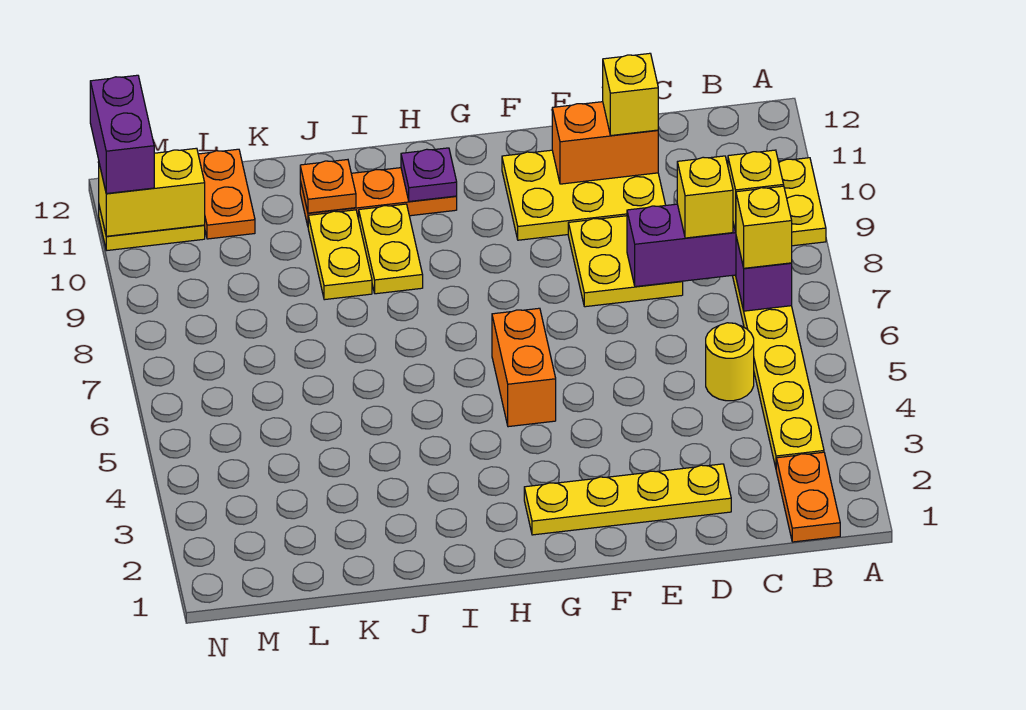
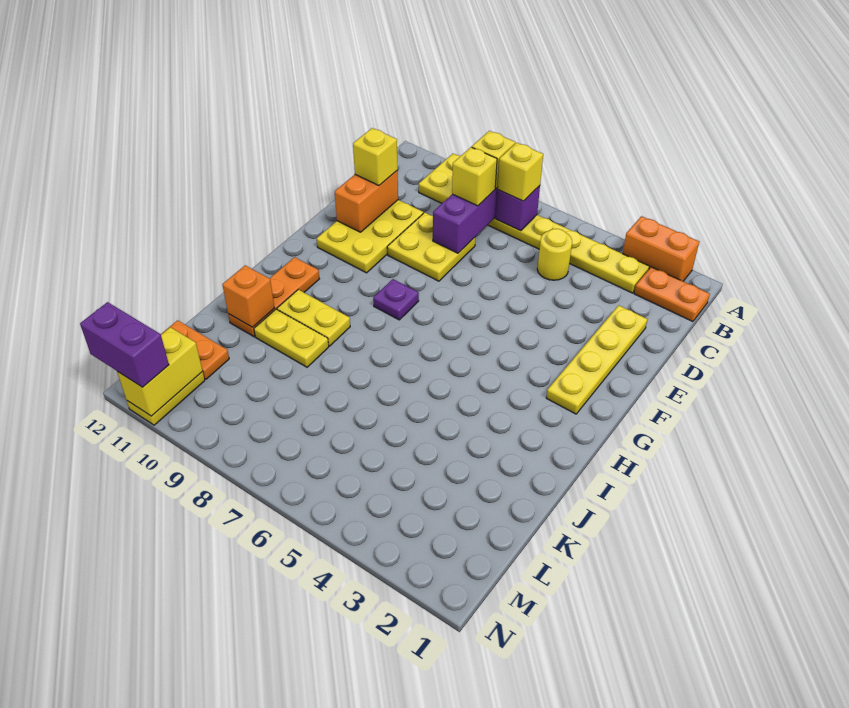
orange 1x2 brick [492,308,556,427] -> orange 1x2 brick moved to [622,216,699,281]
purple 1x1 plate [401,148,457,201] -> purple 1x1 plate moved to [373,279,419,320]
orange 1x1 plate [300,160,356,213] -> orange 1x1 brick [222,265,274,327]

